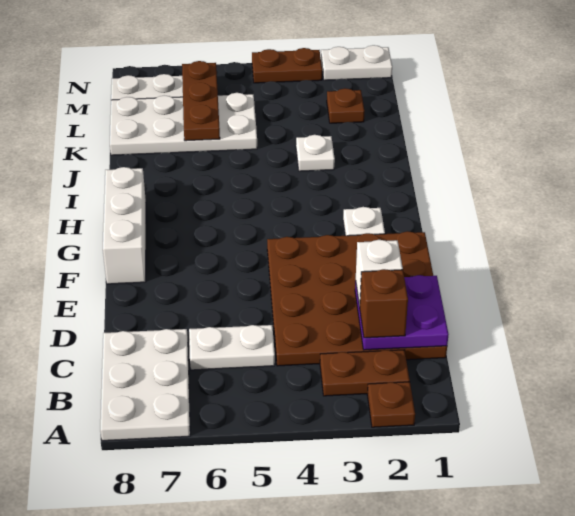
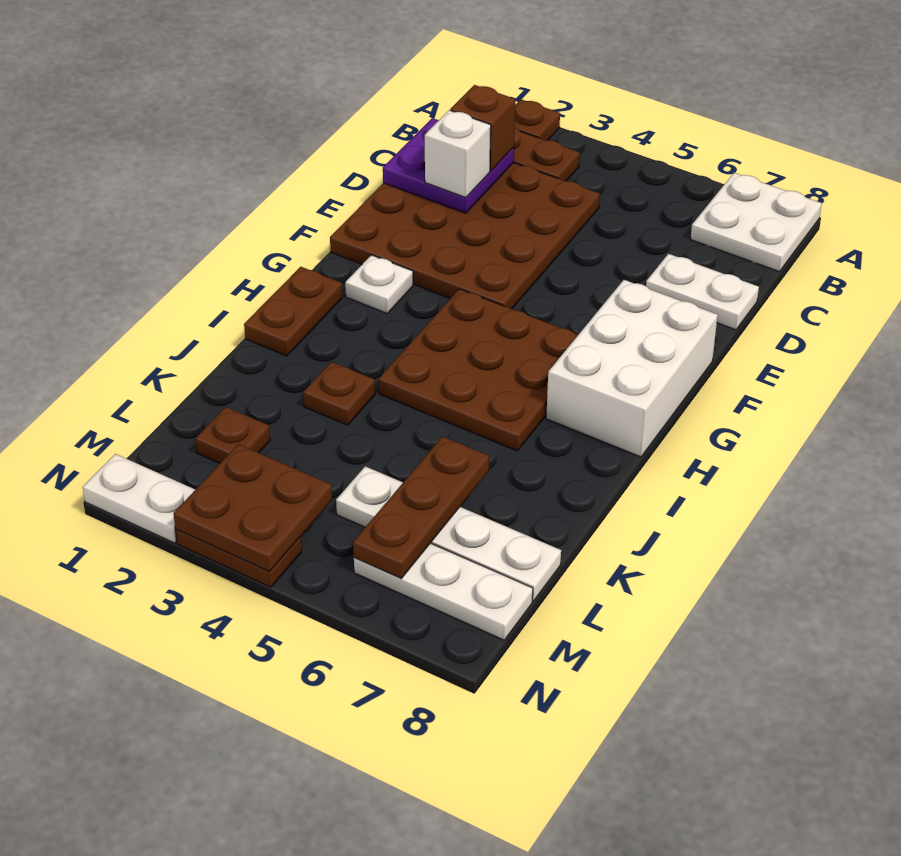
white 2x3 plate [100,329,190,441] -> white 2x2 plate [691,173,822,272]
white 1x2 plate [189,325,275,370] -> white 1x2 plate moved to [646,254,759,330]
white 1x3 brick [103,167,146,284] -> white 2x3 brick [546,280,718,457]
none -> brown 3x3 plate [378,289,578,451]
none -> brown 1x2 plate [244,267,343,356]
white 1x1 plate [296,135,335,171] -> brown 1x1 plate [303,362,375,425]
white 2x4 plate [110,93,257,155] -> white 1x4 plate [336,466,561,601]
none -> brown 2x2 plate [173,444,332,572]

